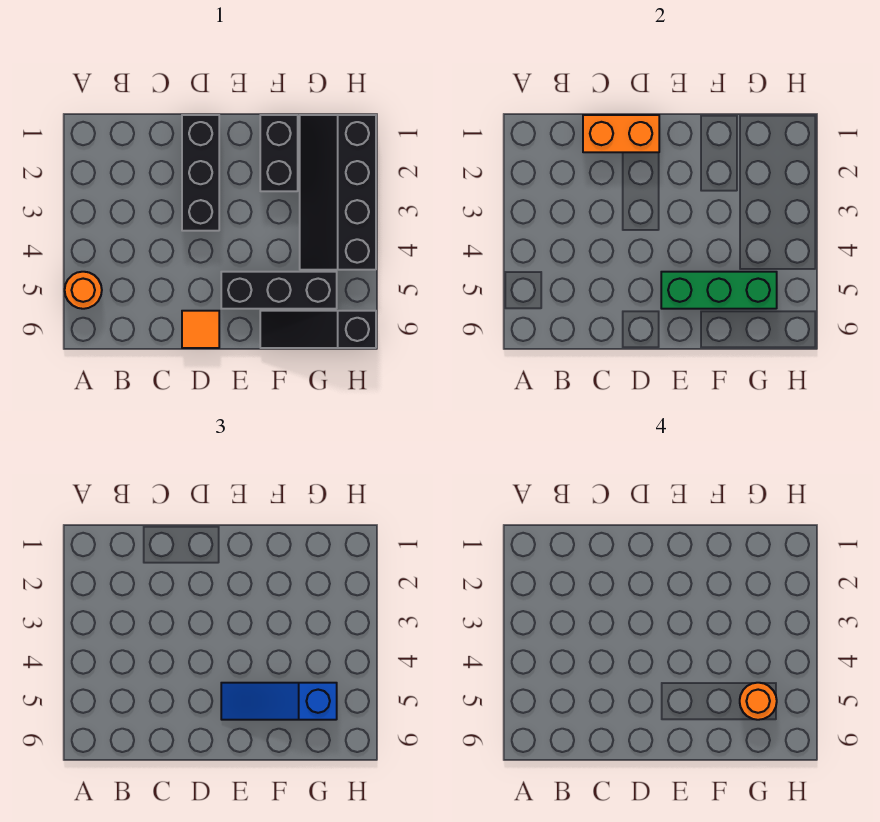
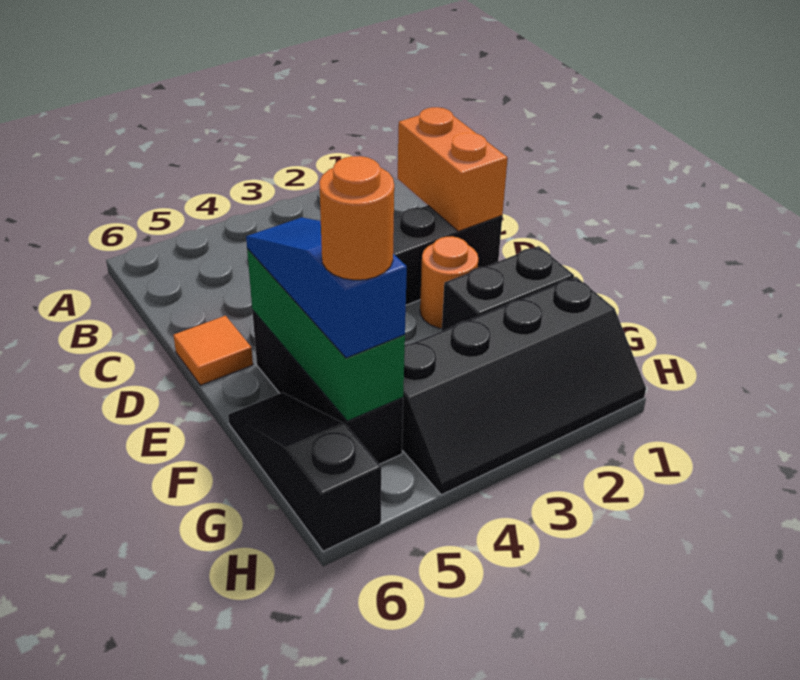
orange 1x1 round brick [65,272,102,309] -> orange 1x1 round brick moved to [420,236,478,328]
black 2x4 slope [300,115,376,270] -> black 2x4 slope turned to [402,277,646,495]

